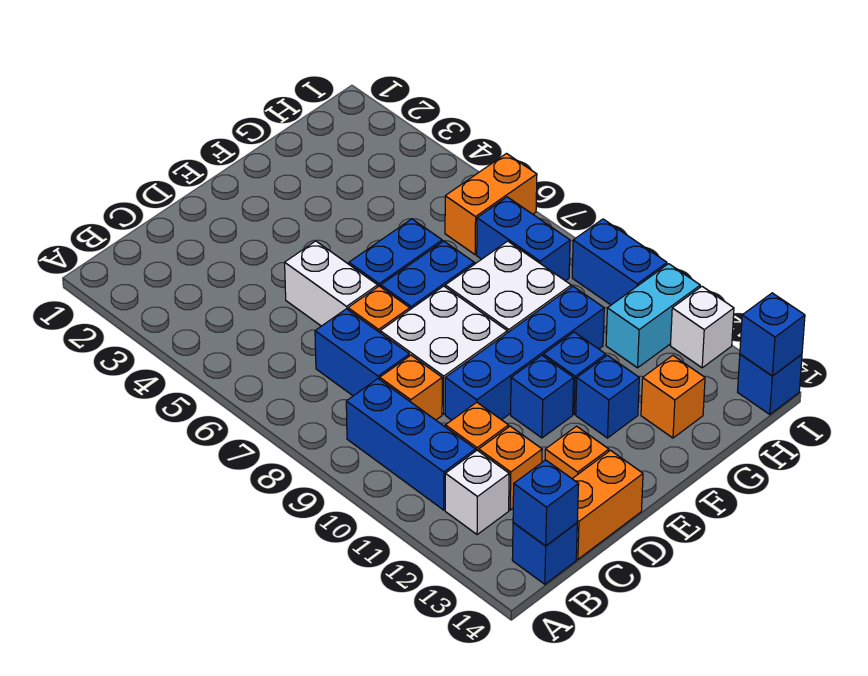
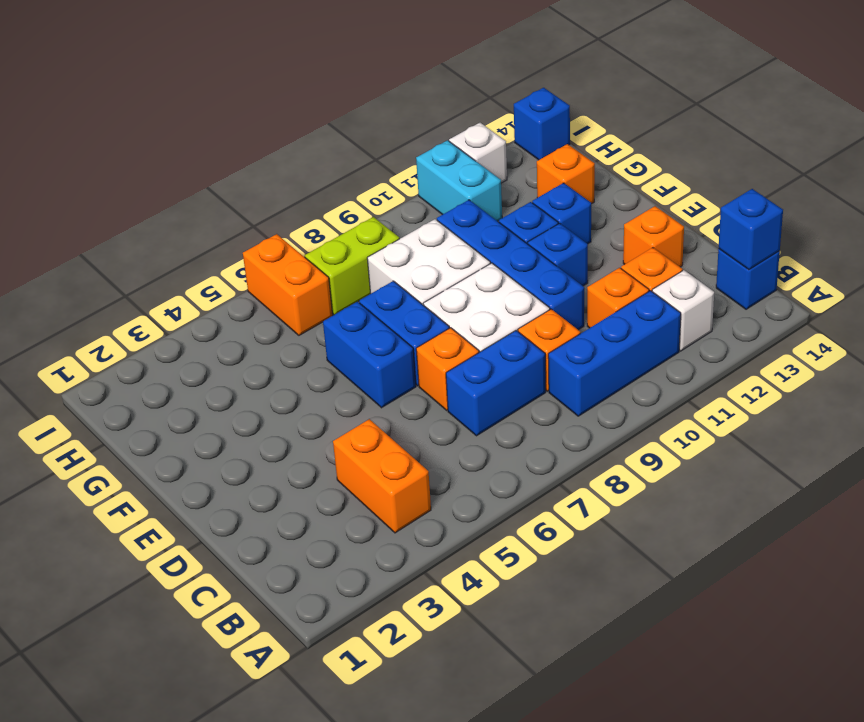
orange 1x2 brick [572,450,643,559] -> orange 1x2 brick moved to [333,419,431,533]
white 1x2 brick [285,241,378,326] -> none
blue 1x2 brick [477,197,570,281] -> lime 1x2 brick [305,217,399,315]
blue 1x2 brick [572,219,667,305] -> none
blue 1x1 brick [740,293,805,376] -> none

